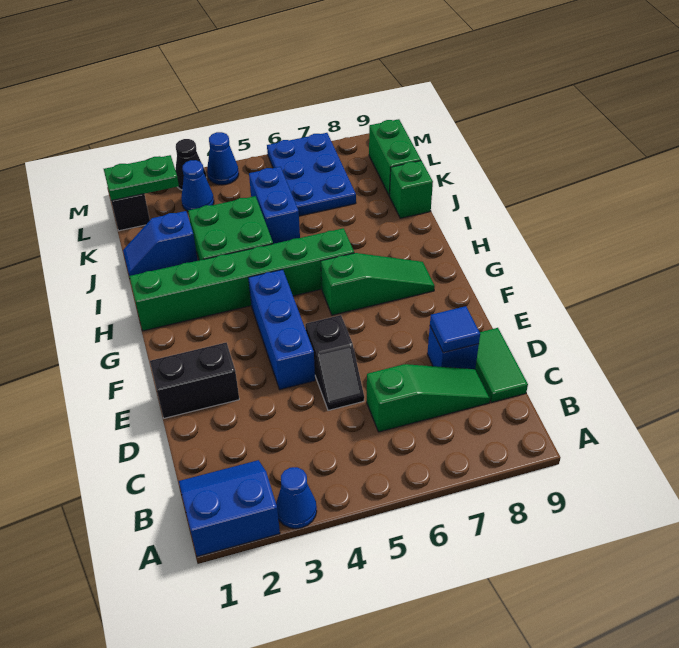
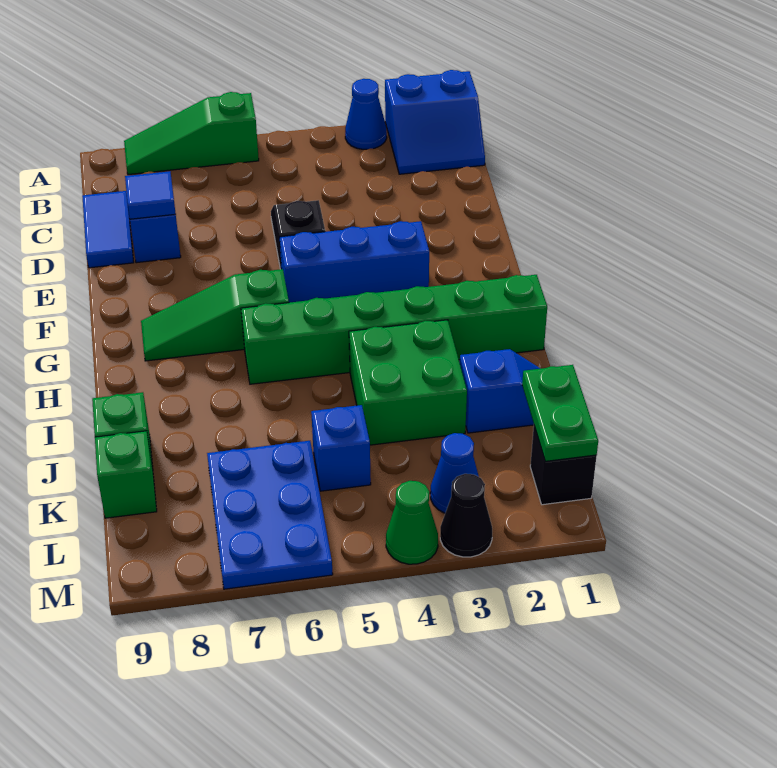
green 1x3 slope [367,364,490,432] -> green 1x3 slope moved to [124,92,259,175]
green 1x2 tile [475,328,528,402] -> blue 1x2 tile [82,191,134,268]
black 1x2 brick [150,343,239,418] -> none
blue 1x3 brick [248,270,315,389] -> blue 1x3 brick turned to [280,221,429,303]
blue 1x2 brick [249,167,300,244] -> blue 1x1 brick [311,405,371,491]
green 1x2 brick [369,119,421,196] -> green 1x1 brick [95,431,157,518]
green 1x2 plate [104,155,179,201] -> green 1x2 plate turned to [522,365,598,461]
blue 1x1 cone [207,132,239,185] -> green 1x1 cone [386,481,438,564]

